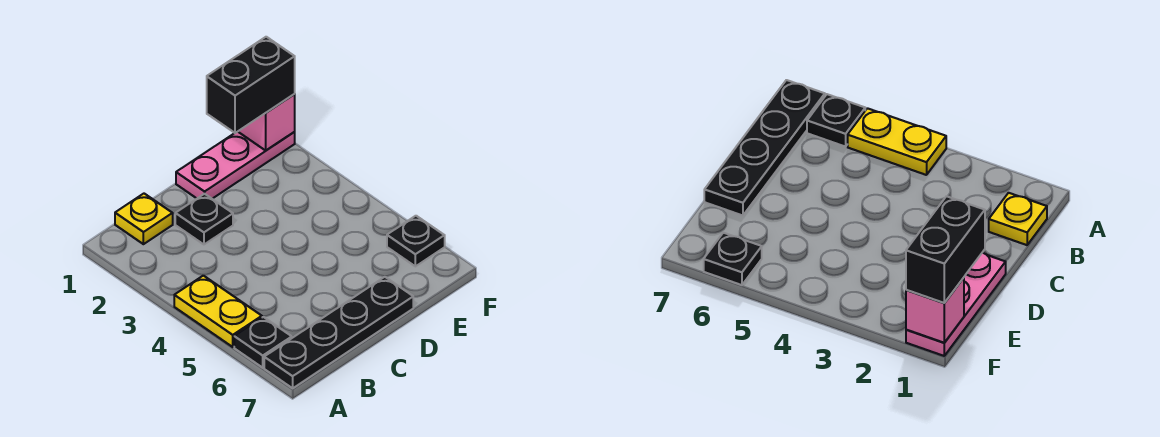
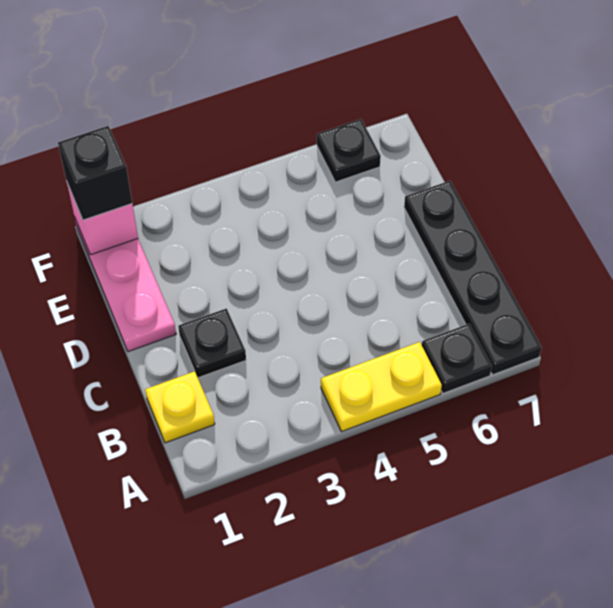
black 1x2 brick [207,37,295,133] -> black 1x1 brick [58,126,132,220]

